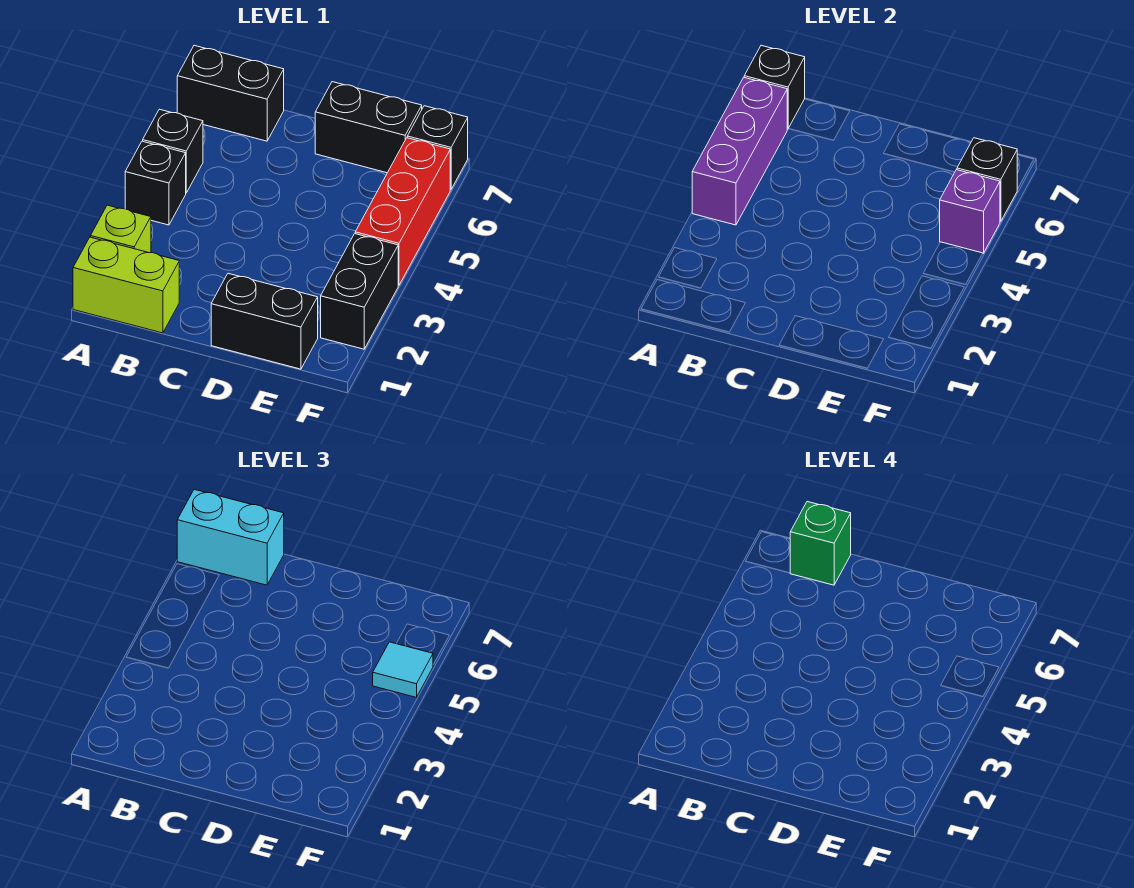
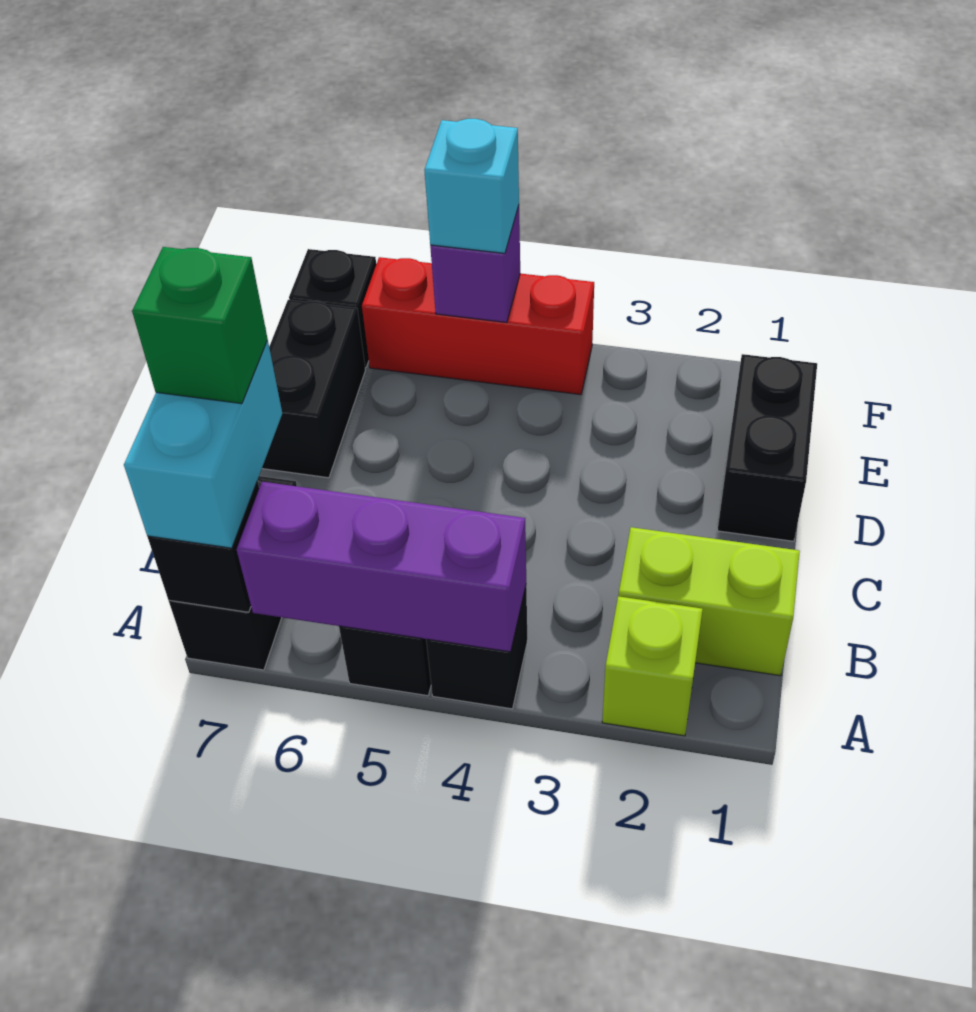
lime 1x2 brick [73,237,179,333] -> lime 1x2 brick turned to [619,527,800,676]
black 1x2 brick [321,234,398,349] -> none
cyan 1x1 tile [373,642,433,697] -> cyan 1x1 brick [424,119,519,253]
black 1x1 brick [957,138,1017,221] -> none

